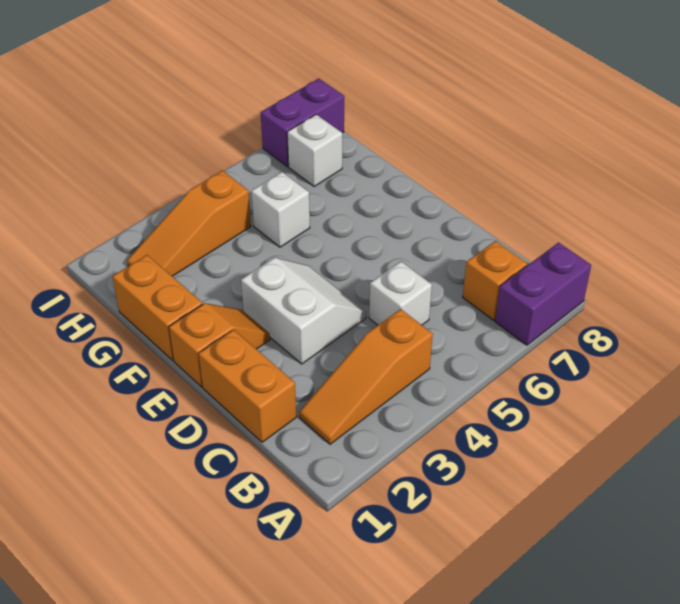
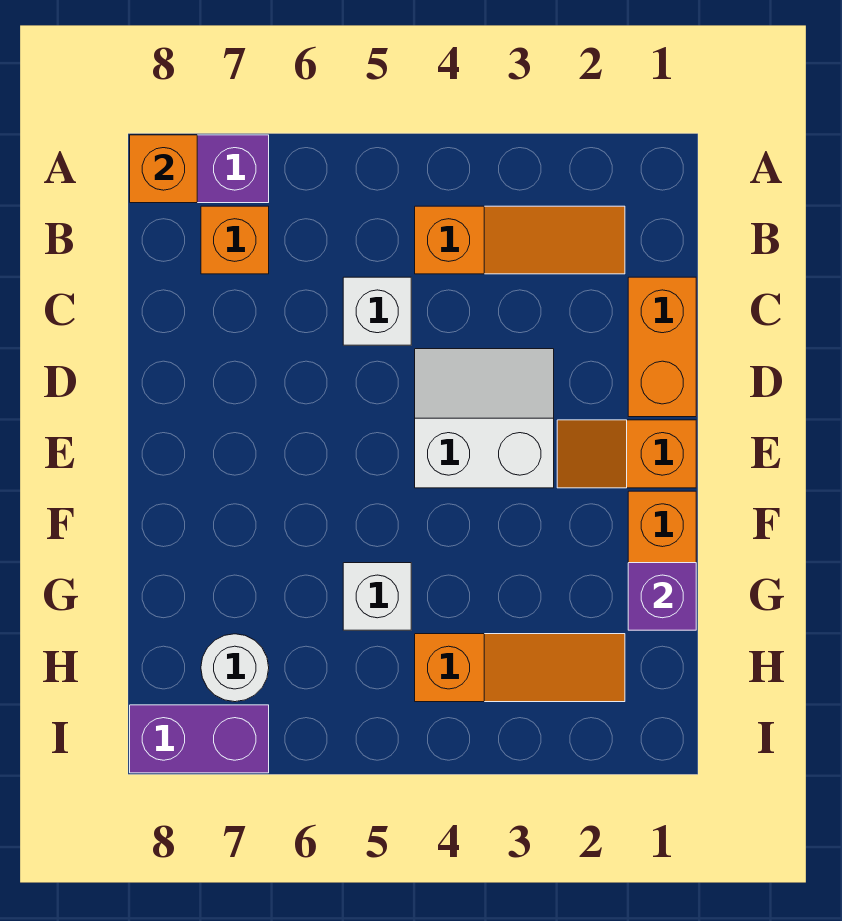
none -> orange 1x1 brick [130,135,197,203]
white 2x2 slope [241,257,366,364] -> white 2x2 slope turned to [415,349,554,488]
none -> purple 1x1 brick [628,563,696,630]
white 1x1 brick [287,115,342,187] -> white 1x1 round brick [201,634,269,702]

